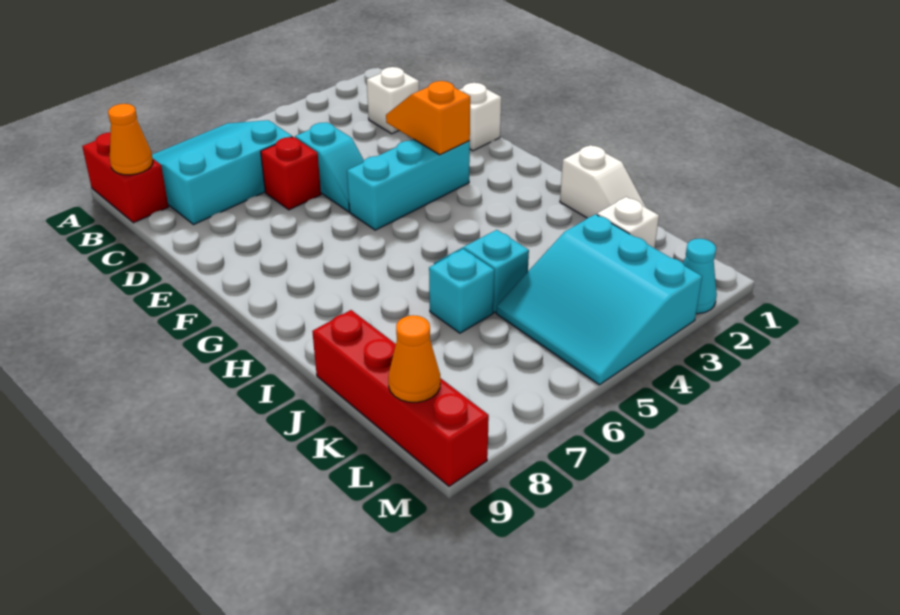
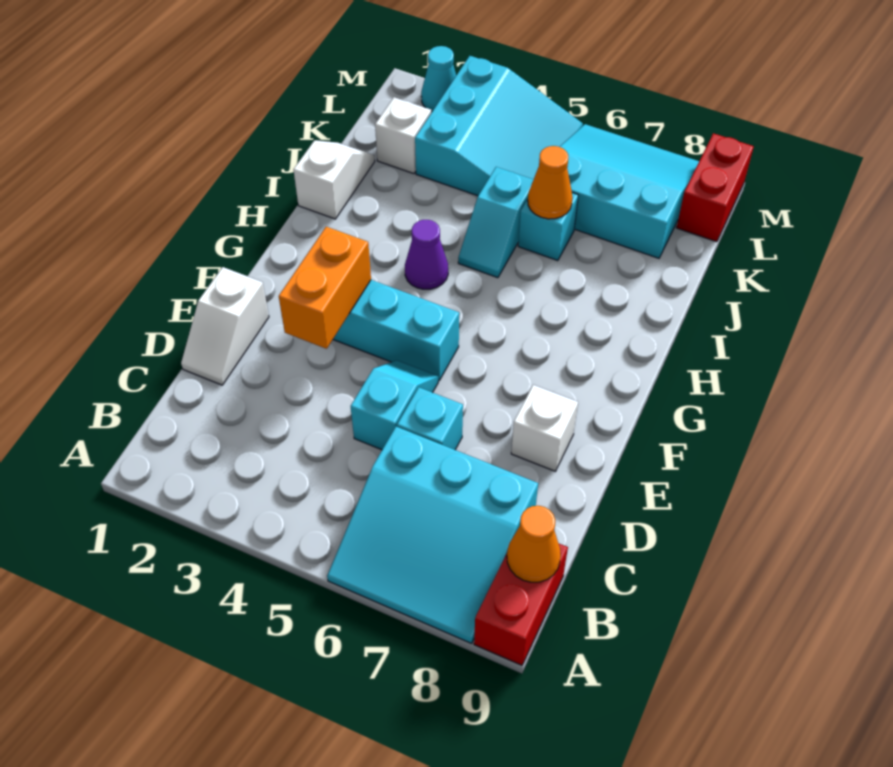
white 1x1 brick [367,67,419,134] -> white 1x1 brick moved to [511,385,578,471]
red 1x1 brick [261,137,321,210] -> cyan 1x1 brick [397,387,463,450]
orange 1x2 slope [386,81,470,155] -> orange 1x2 brick [279,227,371,349]
none -> purple 1x1 cone [405,220,448,289]
red 1x4 brick [312,310,489,486] -> red 1x2 brick [677,133,754,242]
none -> cyan 3x3 slope [560,124,699,258]
orange 1x1 cone [388,315,440,402] -> orange 1x1 cone moved to [528,146,572,219]

